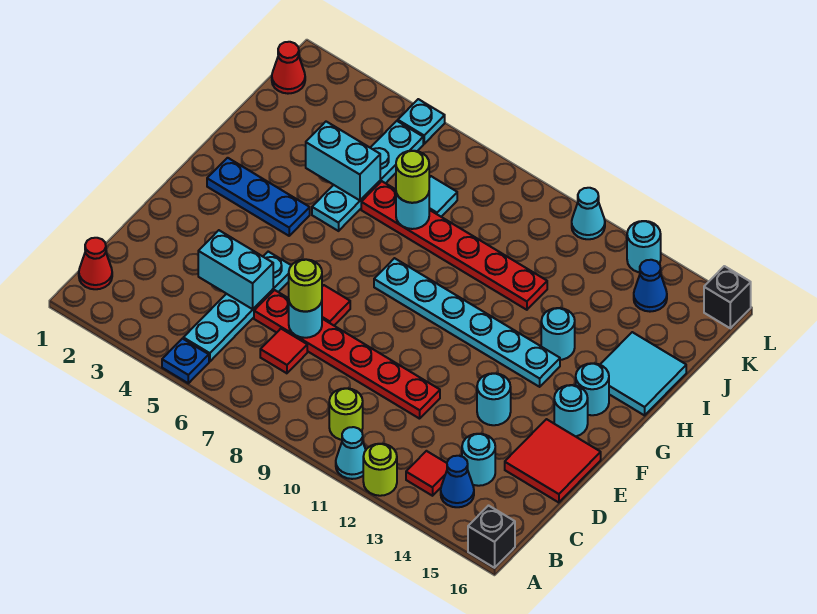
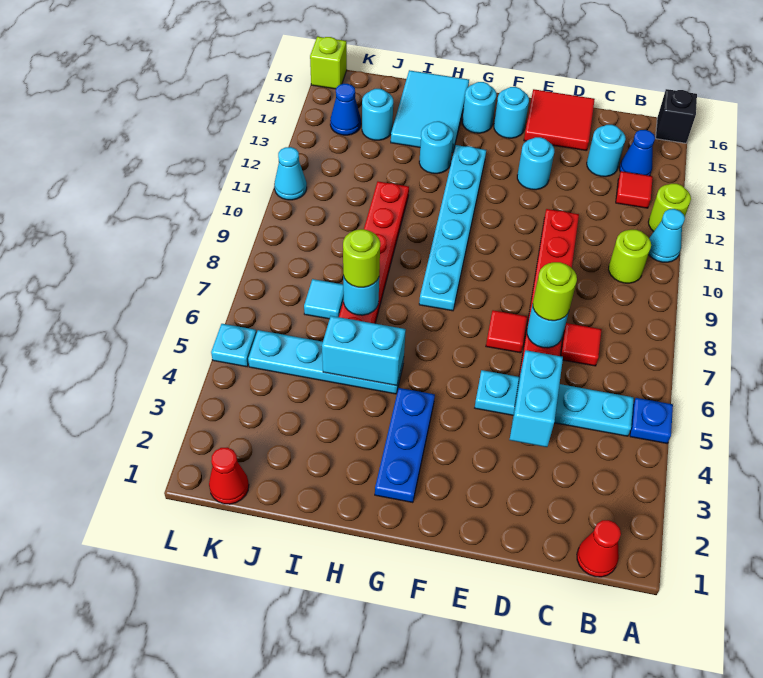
cyan 2x2 tile [600,332,686,415] -> cyan 2x3 tile [391,70,469,153]
cyan 1x2 brick [306,122,380,200] -> cyan 1x2 brick turned to [322,316,406,386]
cyan 1x1 round brick [627,221,661,272] -> cyan 1x1 round brick moved to [362,89,393,140]
black 1x1 brick [704,266,751,328] -> lime 1x1 brick [310,37,347,89]

